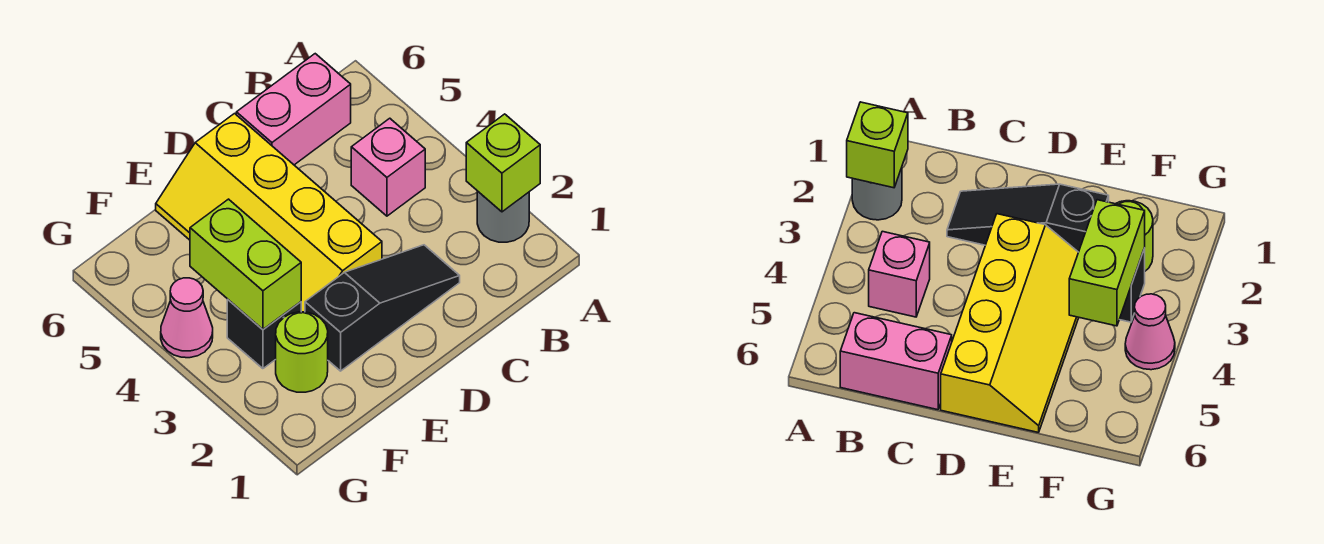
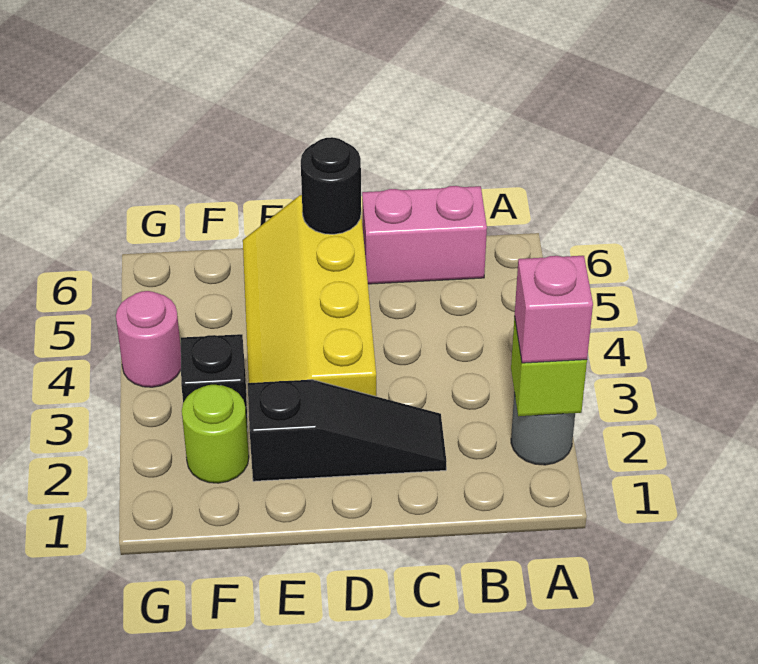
pink 1x1 brick [351,118,425,216] -> pink 1x1 brick moved to [515,256,593,363]
none -> black 1x1 round brick [301,137,361,234]
lime 1x2 brick [190,199,301,329] -> none
pink 1x1 cone [161,278,213,358] -> pink 1x1 round brick [116,291,181,387]

